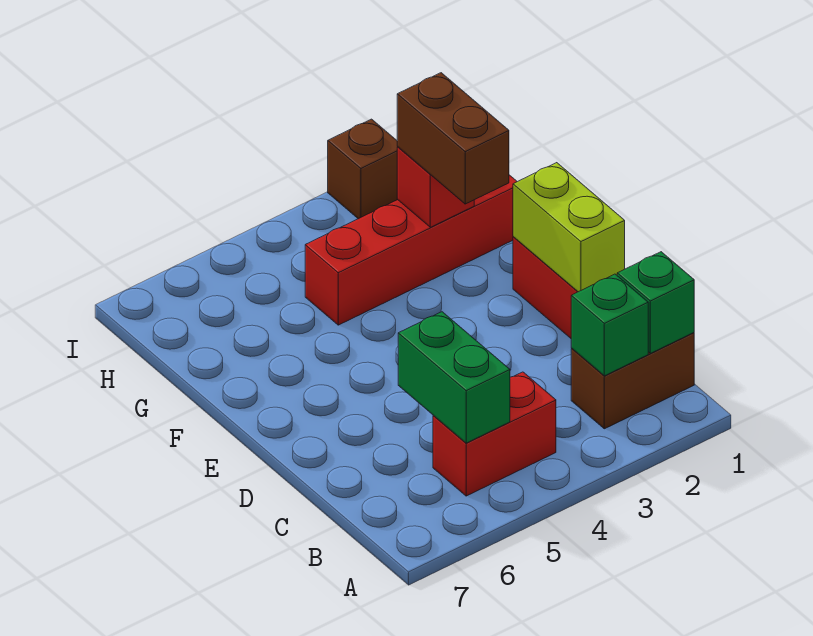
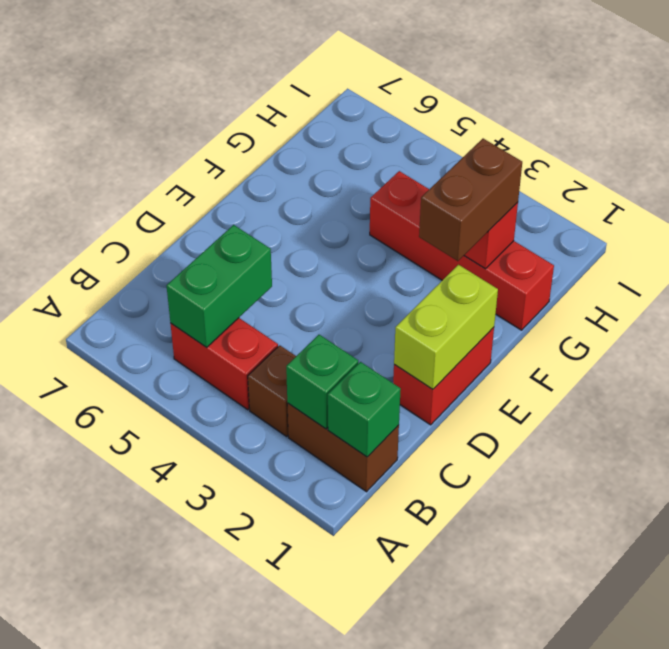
brown 1x1 brick [328,119,398,219] -> brown 1x1 brick moved to [248,345,296,436]

